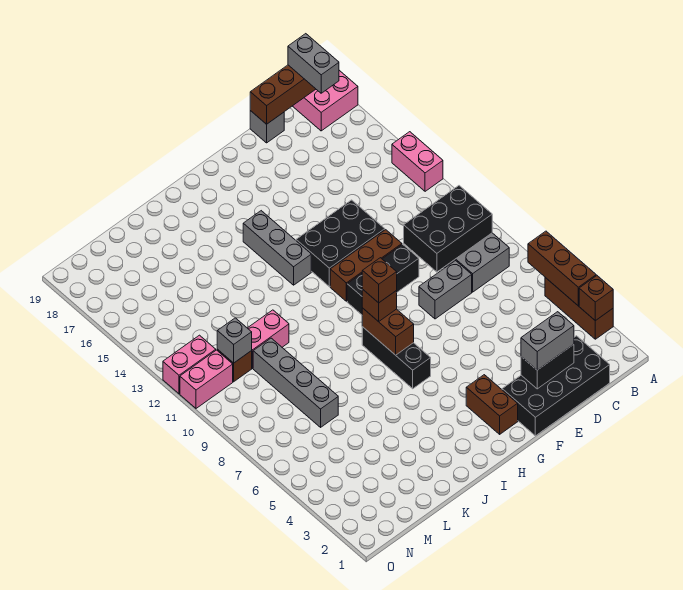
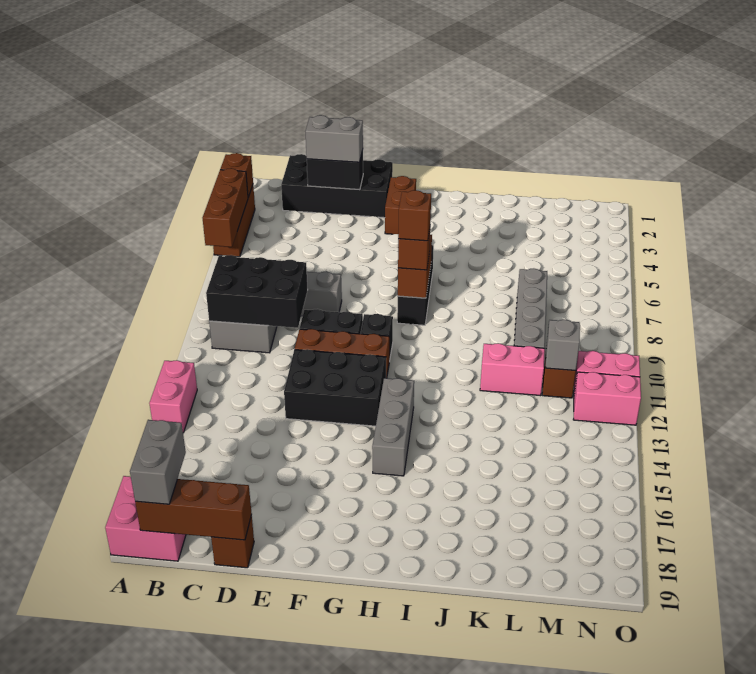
grey 1x1 brick [250,111,284,143] -> brown 1x1 brick [211,515,254,568]

